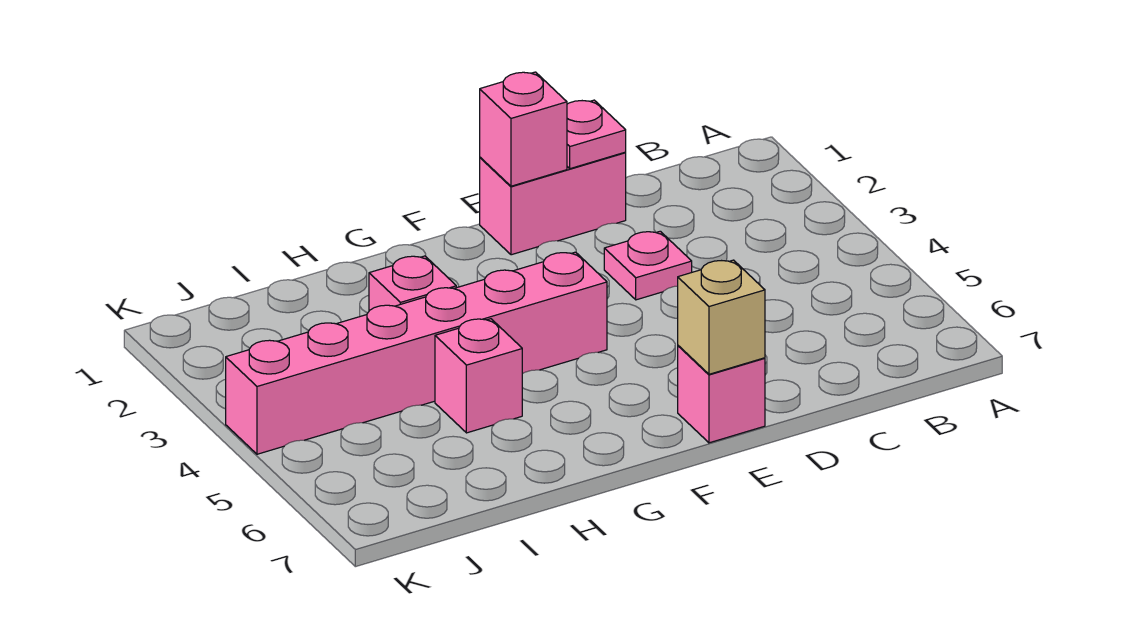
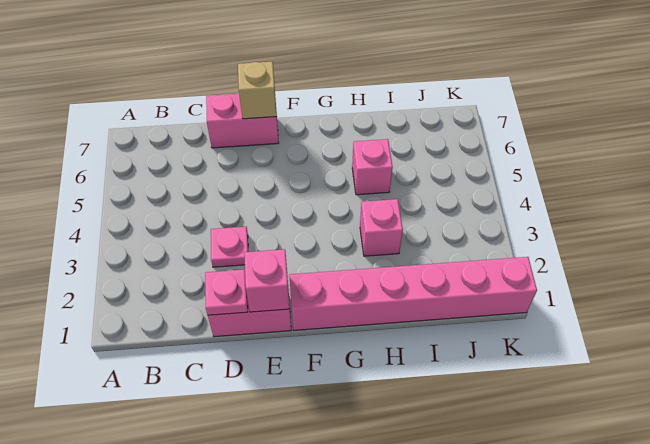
pink 1x1 brick [678,346,765,443] -> pink 1x2 brick [206,94,279,148]
pink 1x6 brick [226,252,607,454] -> pink 1x6 brick moved to [289,257,537,330]

